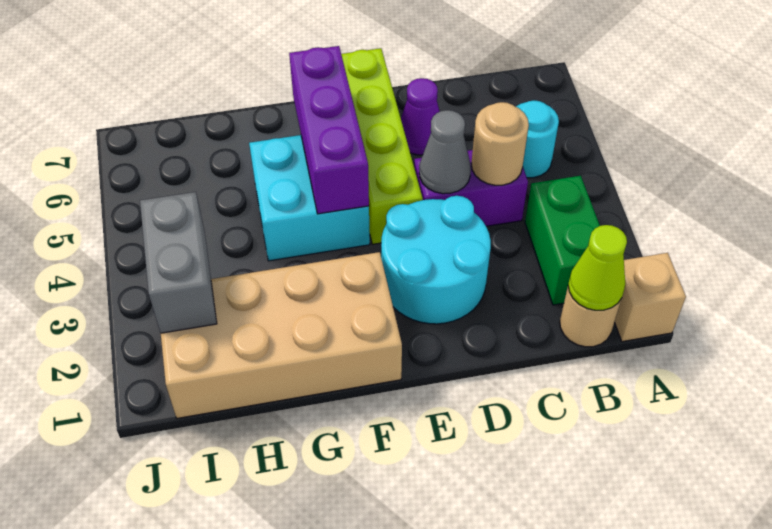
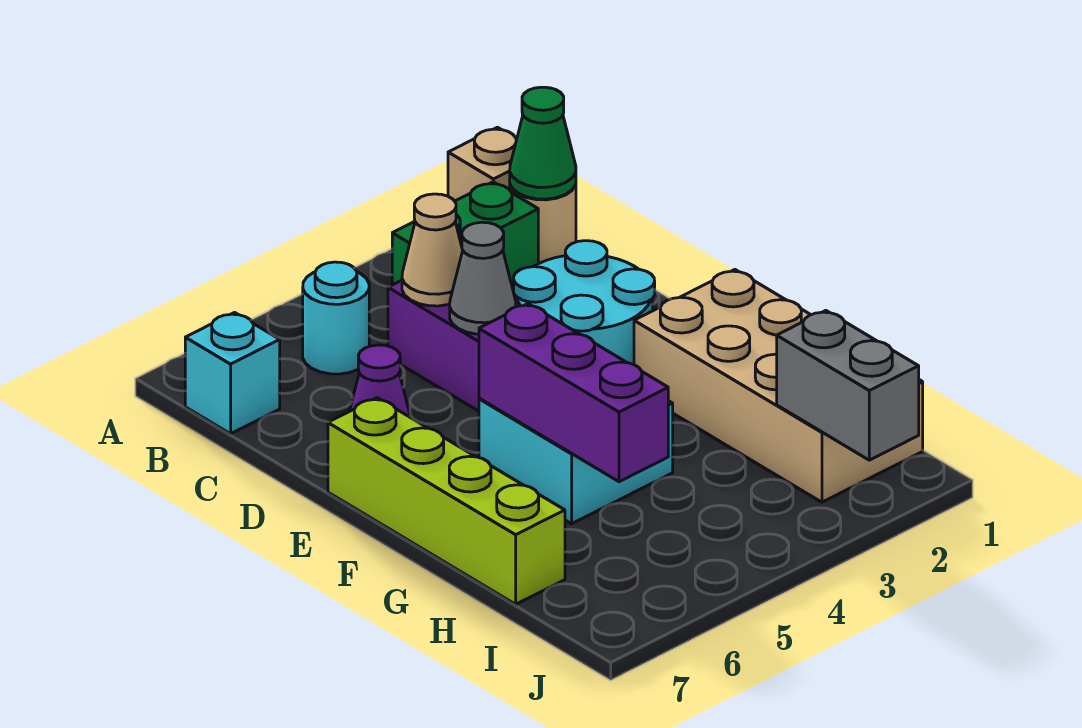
lime 1x1 cone [568,225,627,310] -> green 1x1 cone [510,87,576,199]
none -> cyan 1x1 brick [185,313,280,434]
tan 1x1 round brick [471,102,529,185] -> tan 1x1 cone [402,194,463,306]
lime 1x4 brick [341,48,423,244] -> lime 1x4 brick turned to [328,398,565,604]
purple 1x3 brick [289,46,369,214] -> purple 1x3 brick turned to [479,304,668,482]
grey 1x2 brick [140,192,217,333] -> grey 1x2 brick turned to [777,311,919,460]

